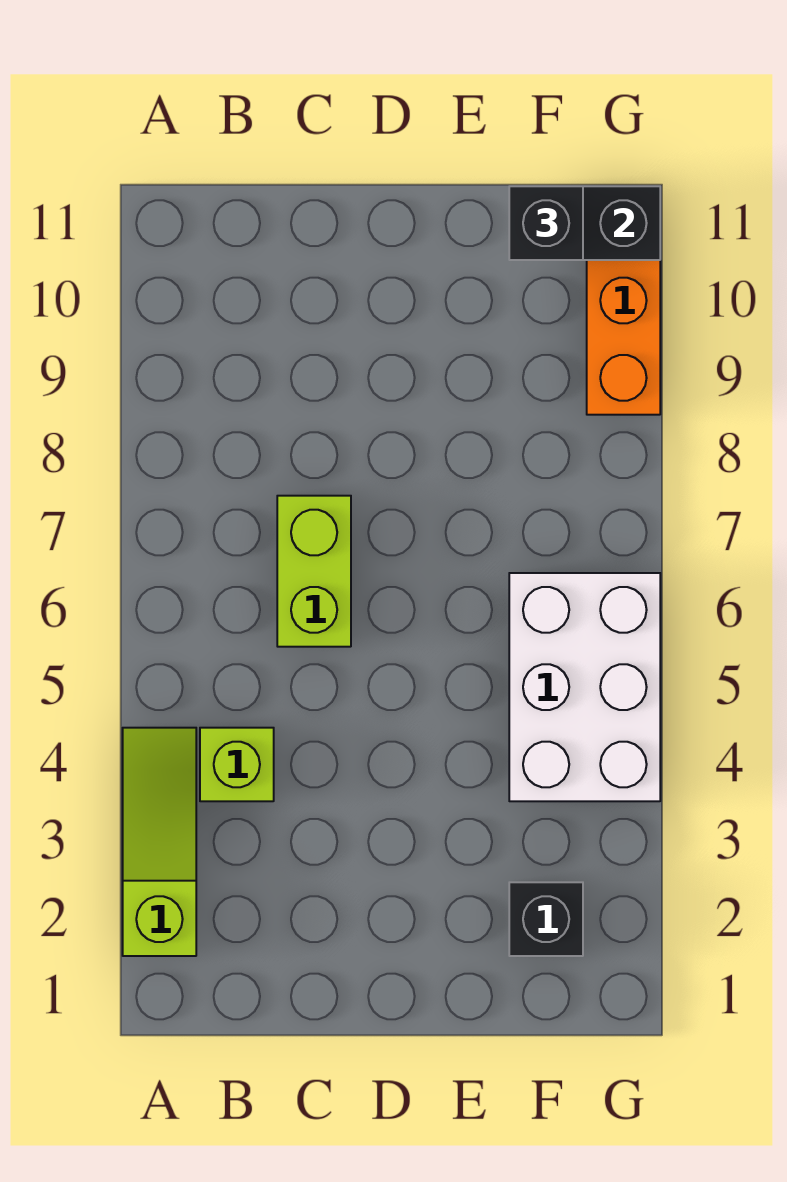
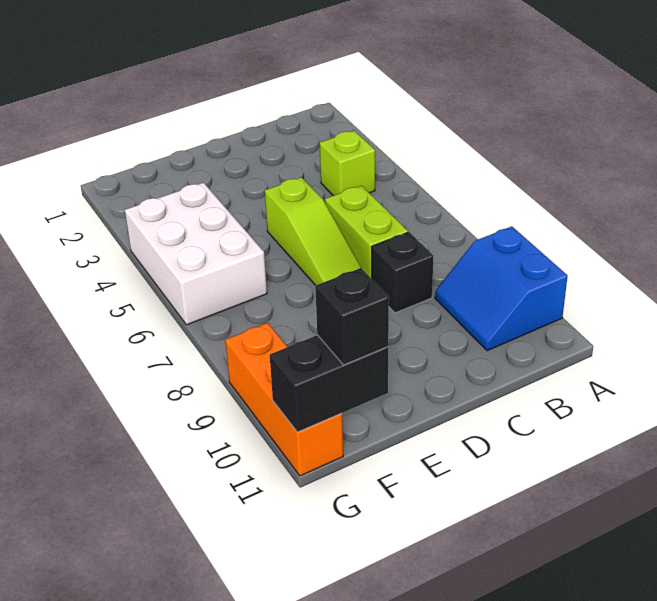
lime 1x3 slope [123,728,196,956] -> lime 1x3 slope moved to [265,177,361,285]
none -> blue 2x2 slope [435,226,568,351]
black 1x1 brick [509,882,583,956] -> black 1x1 brick moved to [372,232,433,313]

